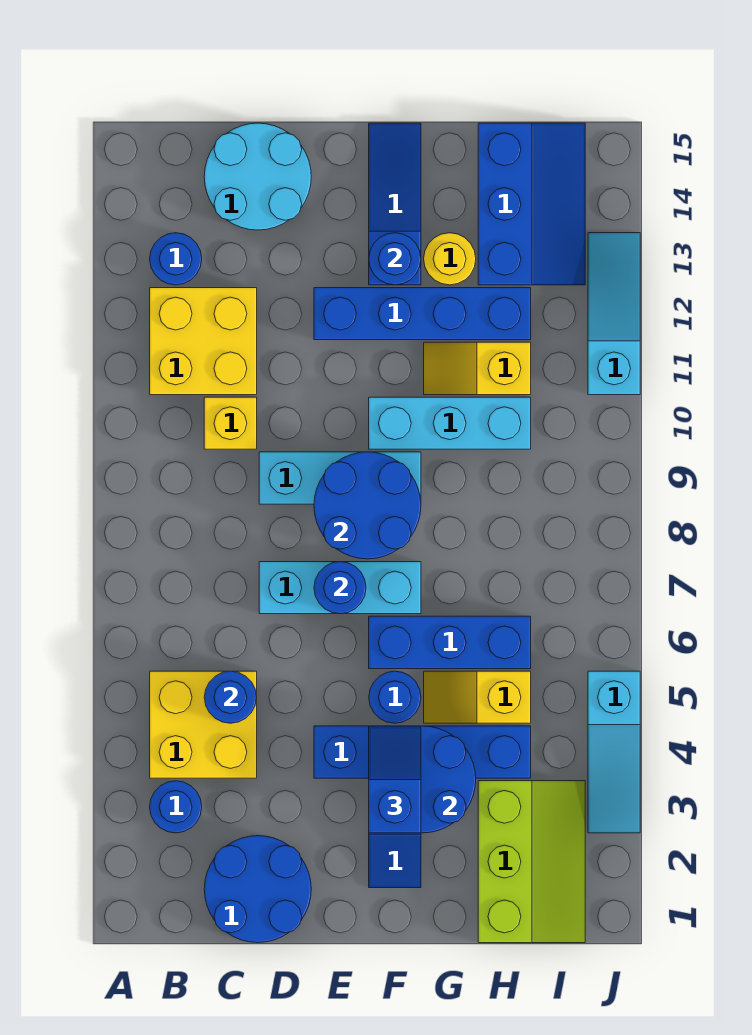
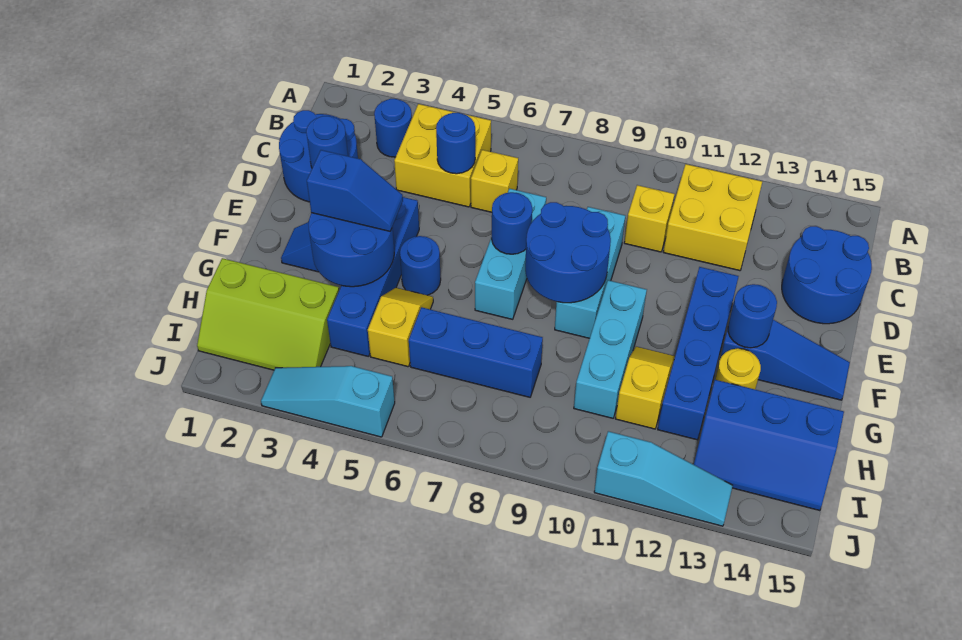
blue 1x1 round brick [150,233,202,285] -> blue 1x1 round brick moved to [306,116,348,168]
none -> yellow 1x1 brick [471,150,518,212]
cyan 2x2 round brick [204,123,311,230] -> blue 2x2 round brick [782,226,872,324]
blue 1x3 brick [369,616,531,669] -> blue 1x3 brick turned to [409,307,543,397]

